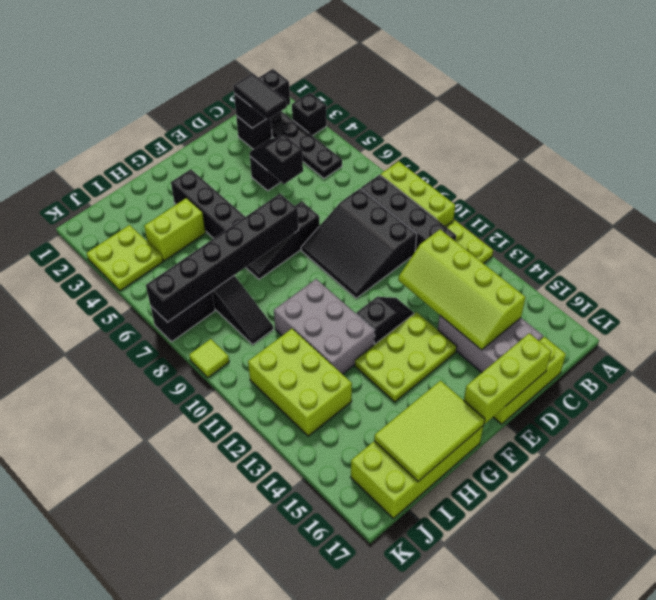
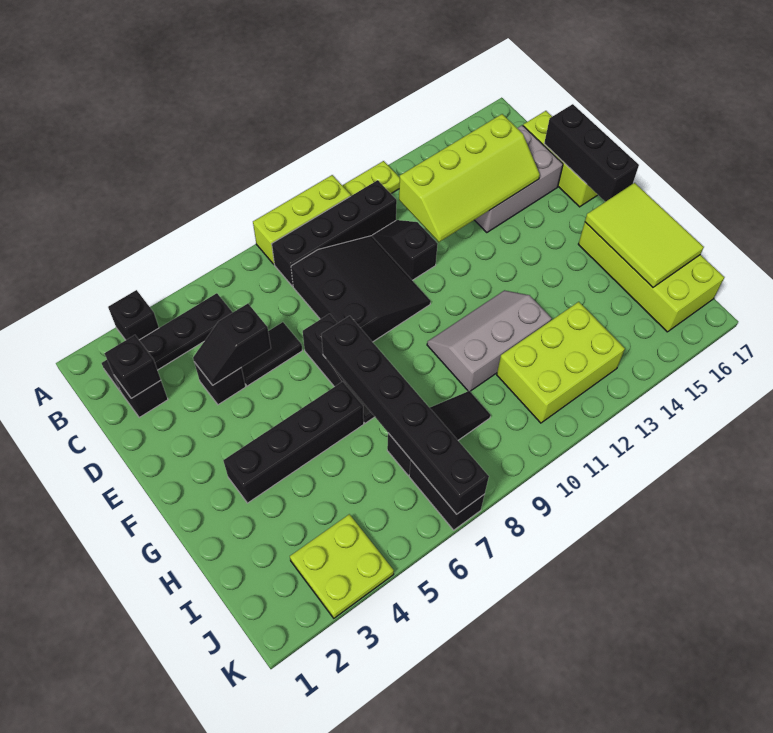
black 1x2 brick [234,69,290,128] -> black 1x1 brick [104,335,161,398]
black 1x2 tile [233,74,287,120] -> black 1x2 tile moved to [241,322,302,386]
black 3x3 slope [301,189,417,298] -> black 3x3 slope turned to [291,236,431,342]
lime 1x3 brick [464,333,551,424] -> black 1x3 brick [544,104,639,202]
black 1x2 slope [356,297,414,345] -> black 1x2 slope moved to [373,220,438,280]
lime 2x3 plate [355,312,457,402] -> none
grey 2x3 brick [274,279,375,374] -> grey 2x3 slope [427,290,552,391]
lime 1x2 brick [144,198,206,261] -> none
lime 1x1 tile [189,339,229,378] -> none

